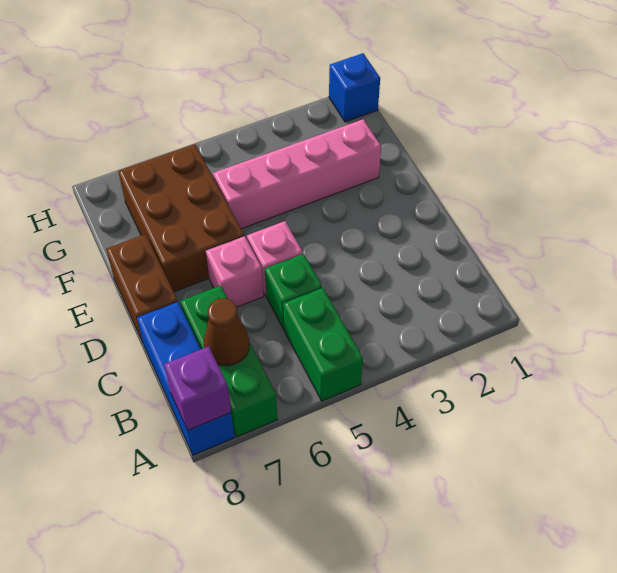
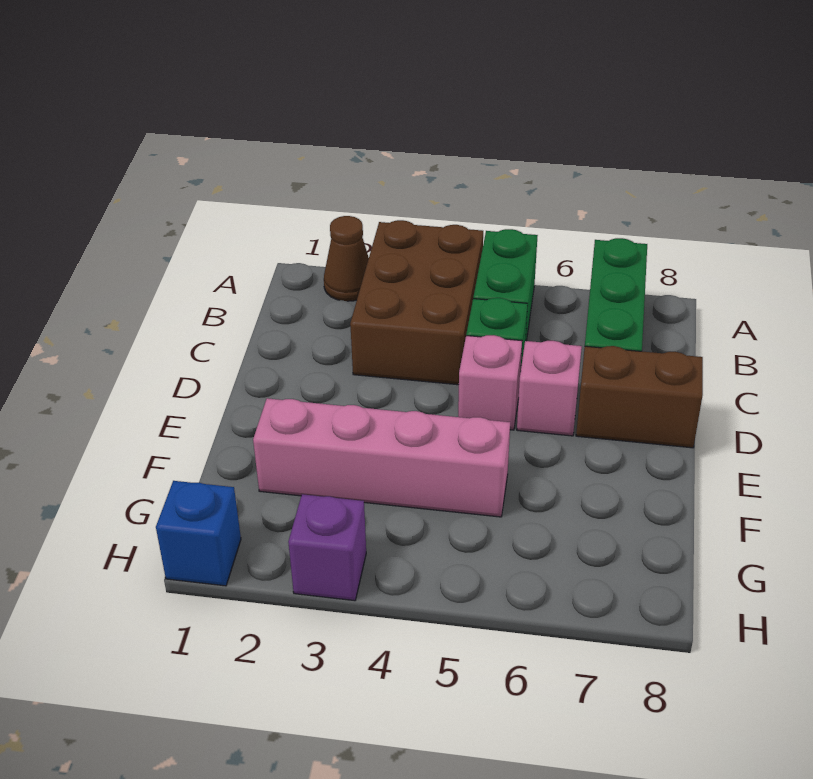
blue 1x3 brick [137,302,235,455] -> none
purple 1x1 brick [164,347,231,430] -> purple 1x1 brick moved to [288,494,366,601]
brown 1x1 cone [204,298,249,366] -> brown 1x1 cone moved to [324,216,369,301]
brown 1x2 brick [106,234,178,342] -> brown 1x2 brick turned to [576,346,703,448]
brown 2x3 brick [118,144,244,292] -> brown 2x3 brick moved to [350,220,483,385]

